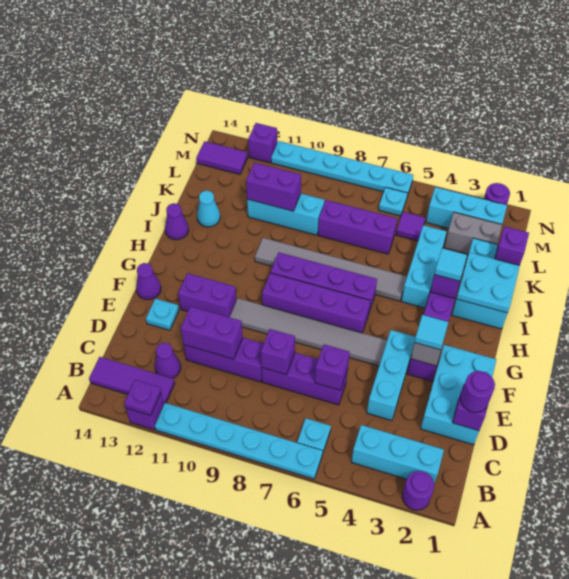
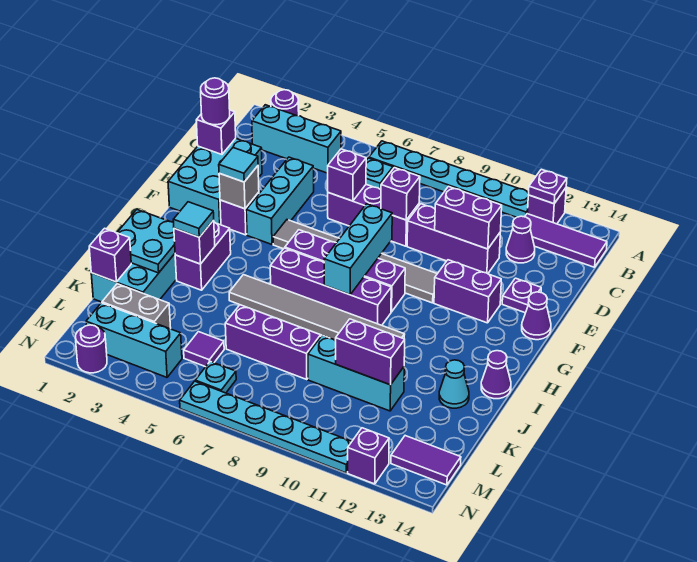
cyan 1x1 plate [146,299,179,330] -> purple 1x1 plate [502,278,541,313]
cyan 1x3 brick [401,225,447,308] -> cyan 1x3 brick moved to [324,204,392,295]

